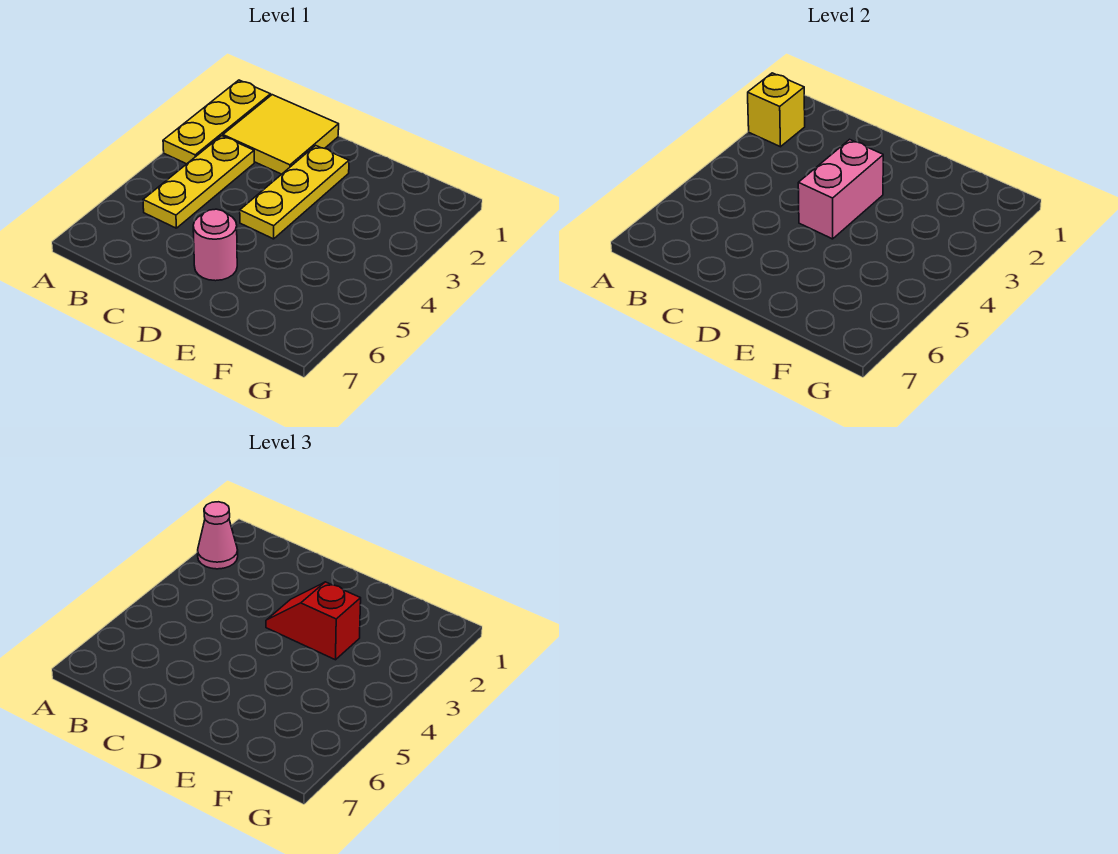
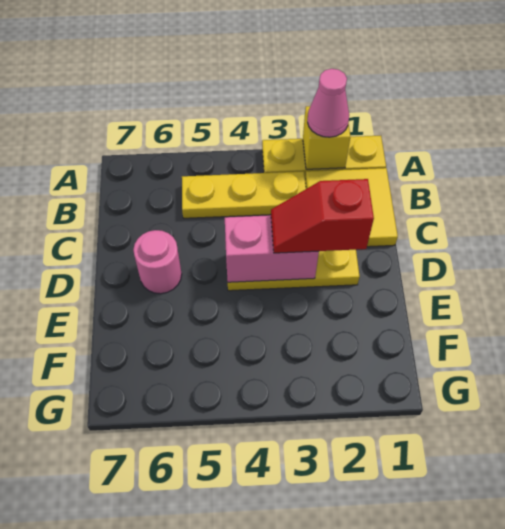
red 1x2 slope [266,582,361,660] -> red 1x2 slope turned to [271,179,374,253]

